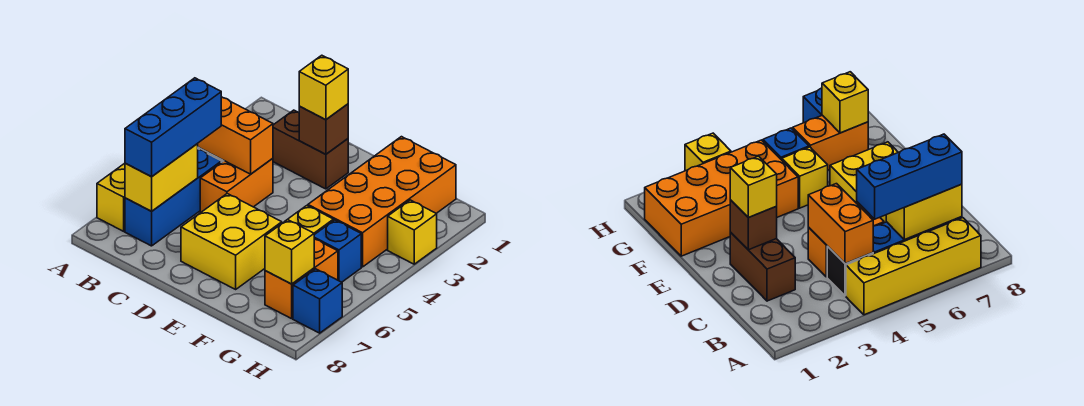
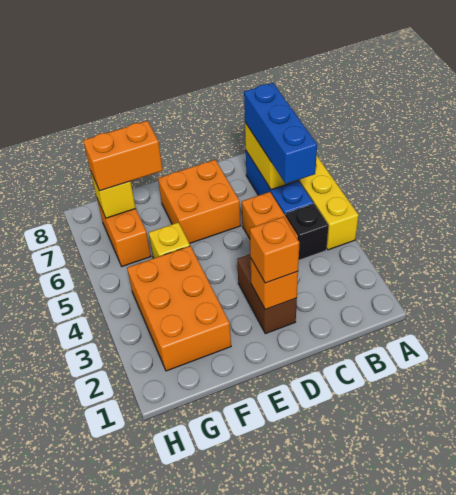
orange 1x2 brick [197,97,273,174] -> orange 1x2 brick moved to [83,121,163,191]
brown 1x2 brick [273,110,348,189] -> brown 1x2 brick turned to [237,254,297,334]
brown 1x1 brick [299,104,348,154] -> orange 1x1 brick [251,259,298,309]
yellow 1x1 brick [299,55,348,120] -> orange 1x1 brick [250,217,299,283]
yellow 2x2 brick [181,194,282,289] -> orange 2x2 brick [158,160,241,243]
orange 2x4 brick [308,137,456,267] -> orange 2x3 brick [127,246,231,371]
blue 1x1 brick [314,220,361,282] -> none
yellow 1x1 brick [388,200,437,264] -> none
blue 1x1 brick [293,269,342,333] -> none

